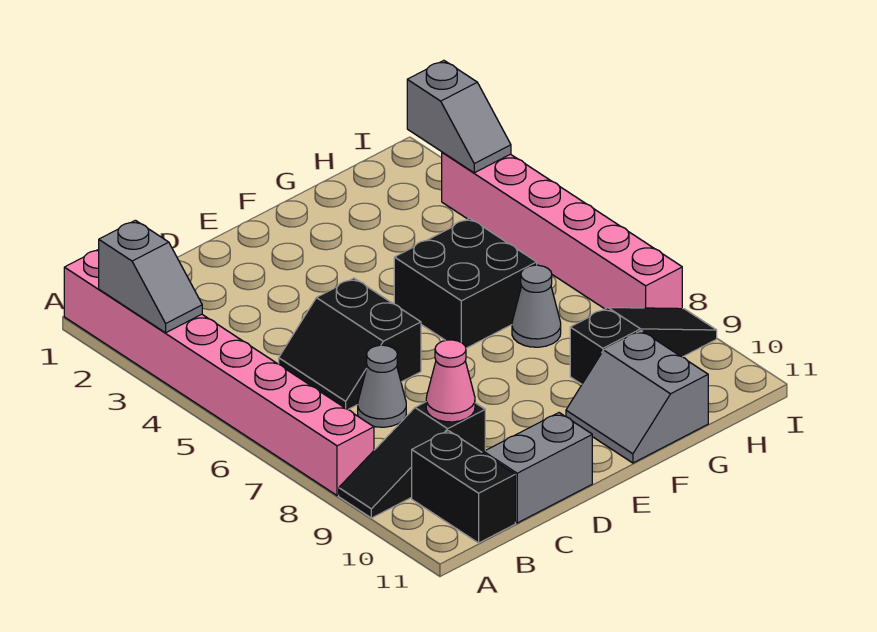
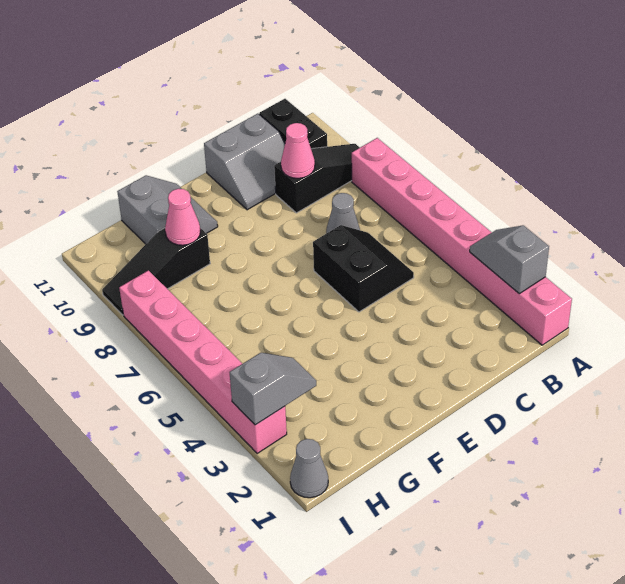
black 2x2 brick [394,218,537,348] -> none
grey 1x1 cone [512,265,561,347] -> grey 1x1 cone moved to [290,439,328,498]
none -> pink 1x1 cone [165,189,200,245]
grey 1x2 slope [407,60,511,173] -> grey 1x2 slope turned to [230,353,316,425]

